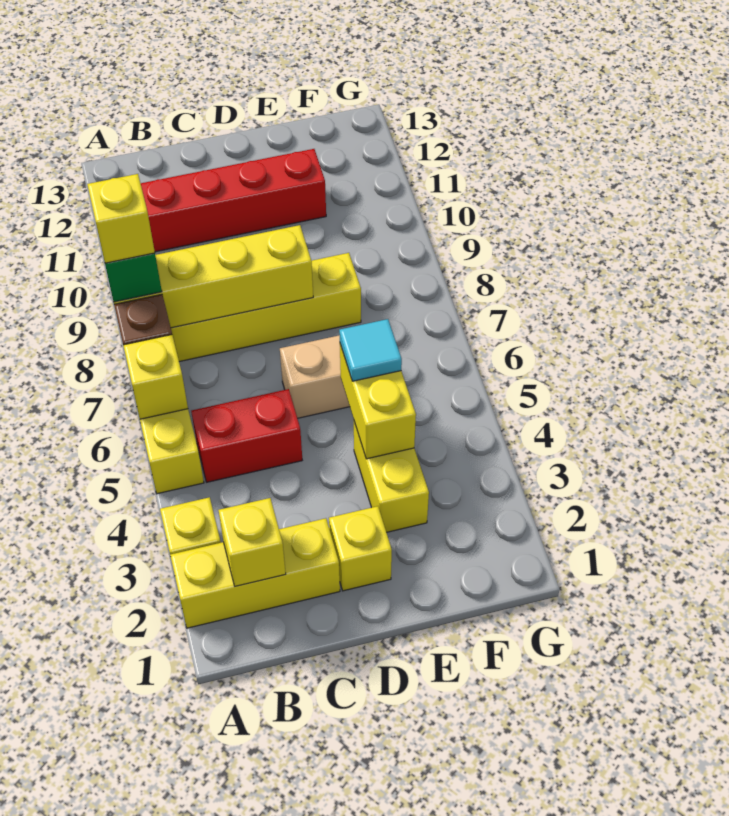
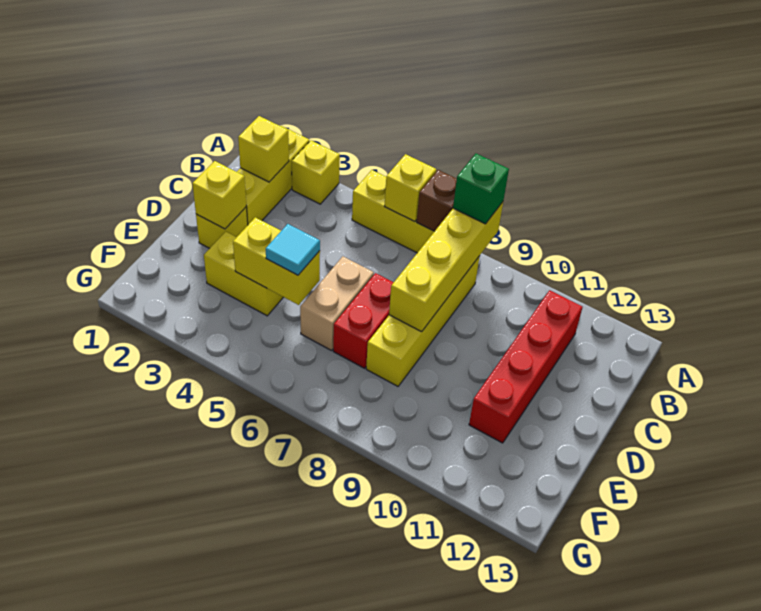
yellow 1x1 brick [87,174,155,263] -> yellow 1x1 brick moved to [192,161,246,229]
red 1x2 brick [191,389,302,482] -> red 1x2 brick moved to [333,273,394,368]

